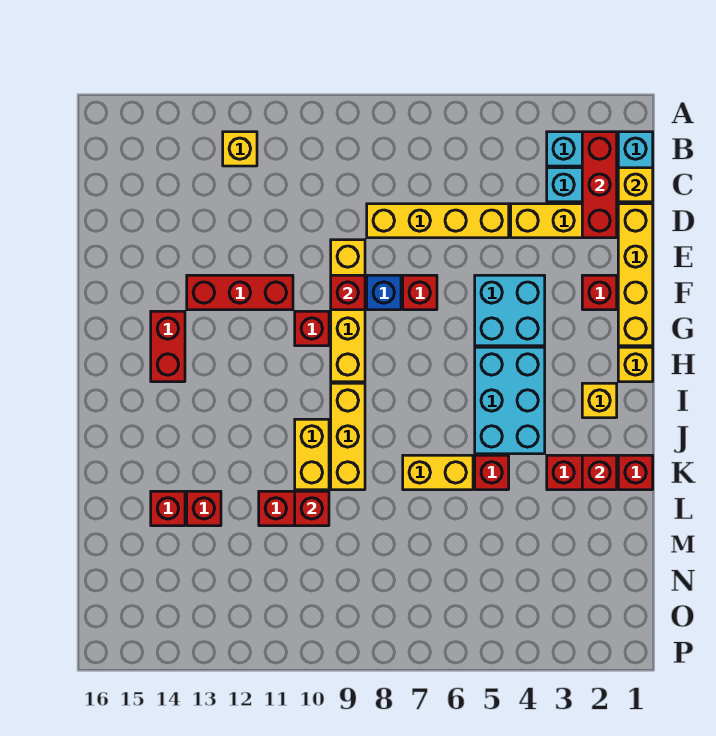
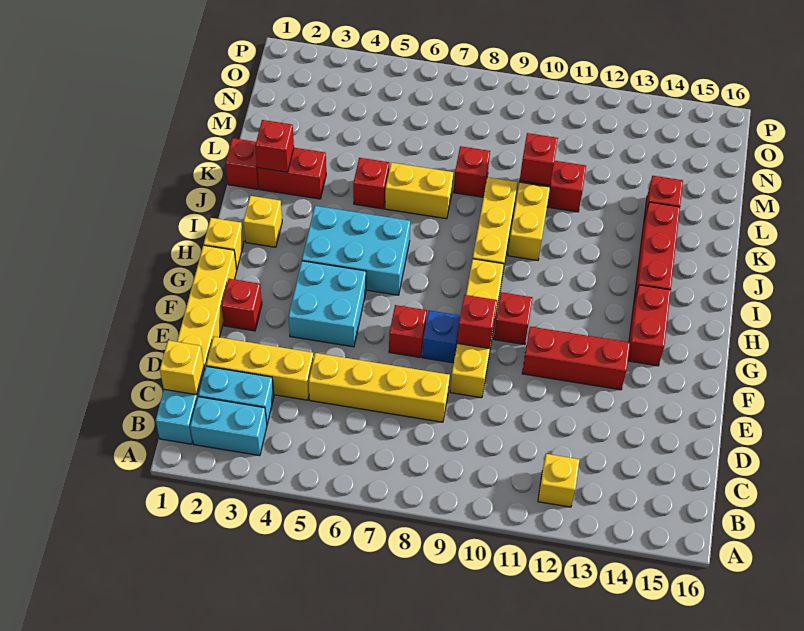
red 1x3 brick [582,132,617,238] -> red 1x3 brick moved to [634,202,680,301]
cyan 2x3 brick [475,347,545,454] -> cyan 2x3 brick turned to [302,206,410,295]
red 1x1 brick [187,491,221,526] -> red 1x1 brick moved to [454,146,490,197]

